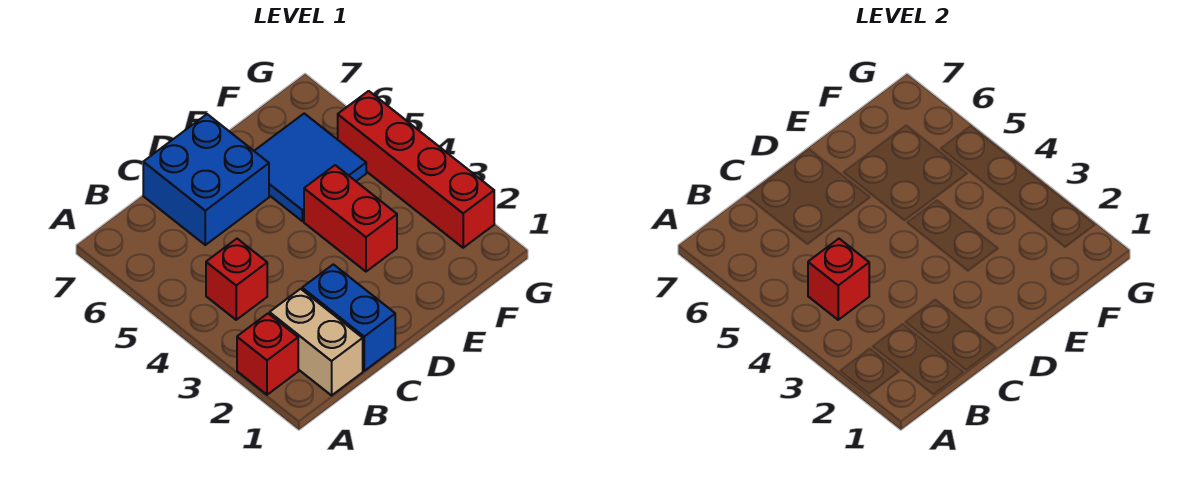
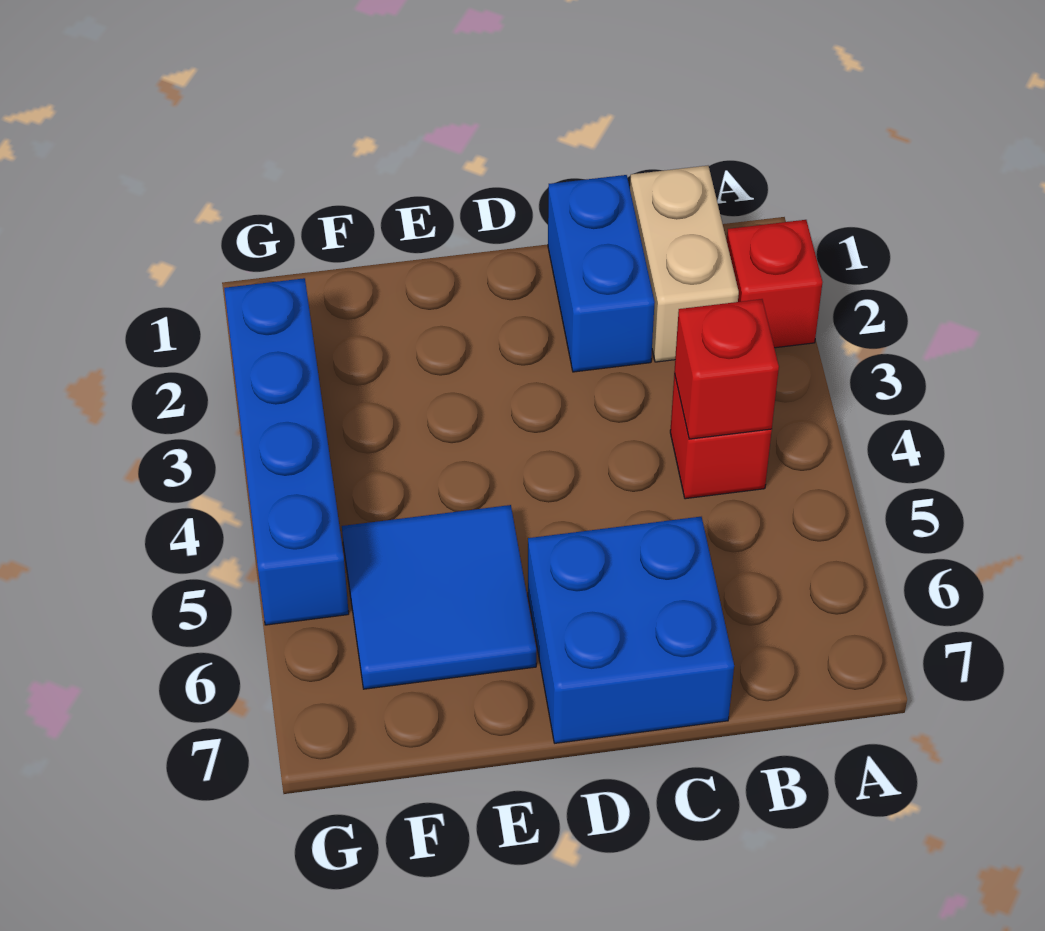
red 1x2 brick [304,165,397,272] -> none
red 1x4 brick [338,91,494,248] -> blue 1x4 brick [224,278,349,625]

